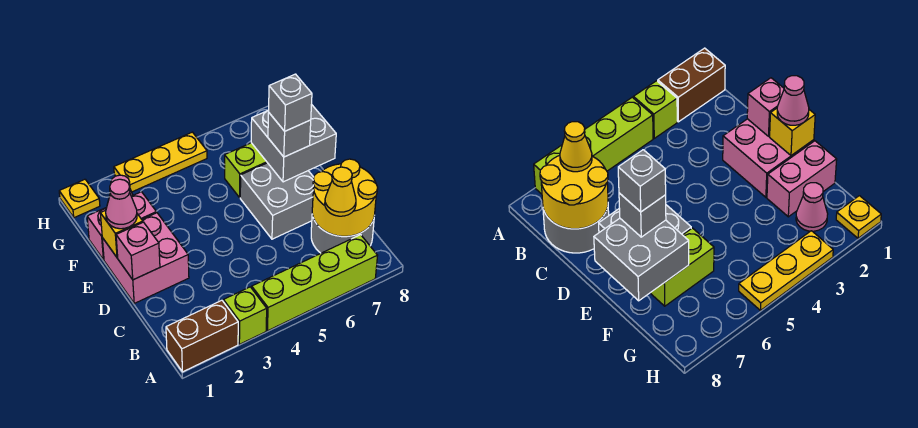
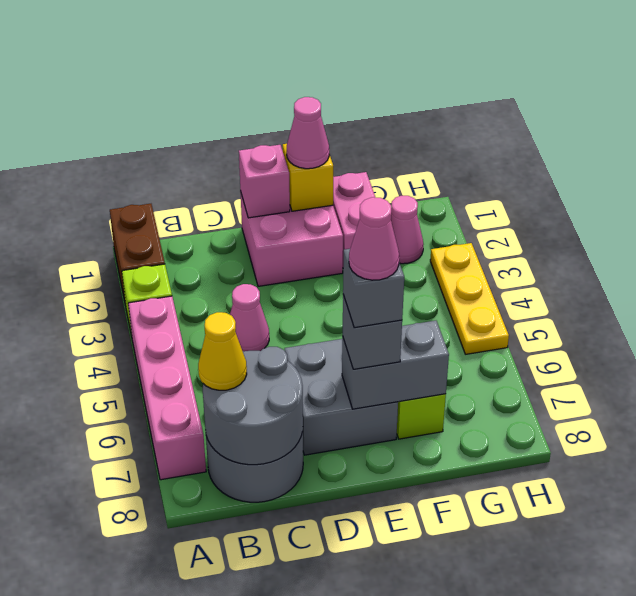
lime 1x4 brick [252,235,378,331] -> pink 1x4 brick [128,296,206,480]
yellow 2x2 round brick [312,159,378,236] -> grey 2x2 round brick [203,347,303,465]
none -> pink 1x1 cone [230,284,269,351]
grey 2x2 brick [251,105,336,182] -> grey 1x2 brick [342,321,449,409]
none -> pink 1x1 cone [349,197,399,280]
yellow 1x1 plate [59,179,100,218] -> none

